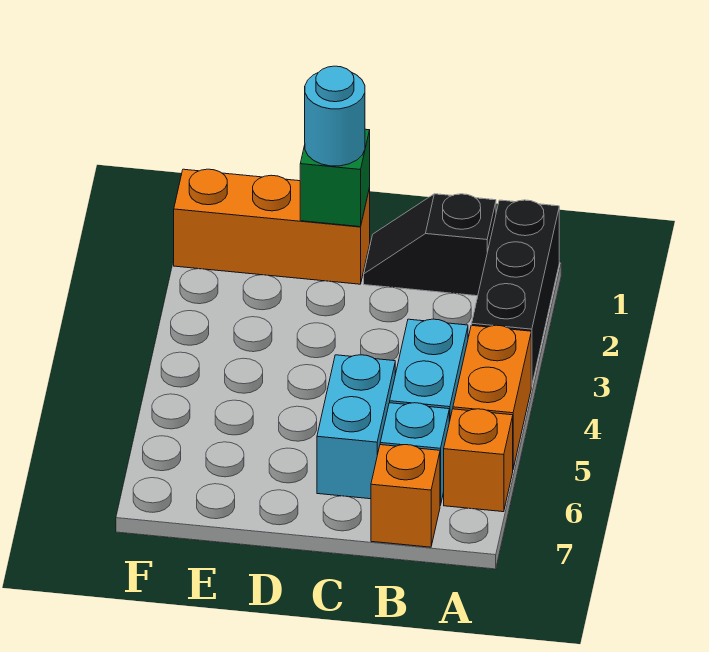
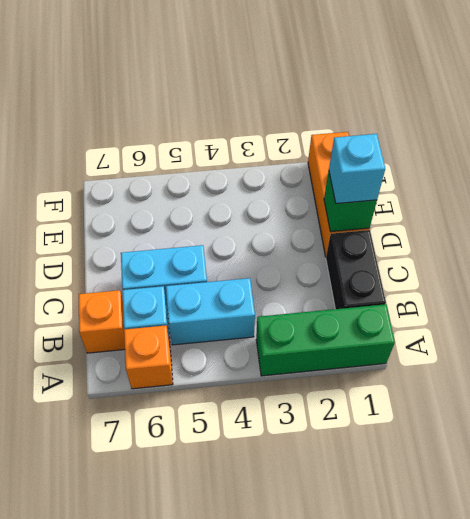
black 1x3 brick [472,200,559,386] -> green 1x3 brick [256,304,395,376]
orange 1x2 brick [453,325,531,468] -> none
black 1x2 slope [364,194,496,296] -> black 1x2 brick [326,230,386,309]
cyan 1x1 round brick [305,66,365,166] -> cyan 1x1 brick [329,134,385,204]

